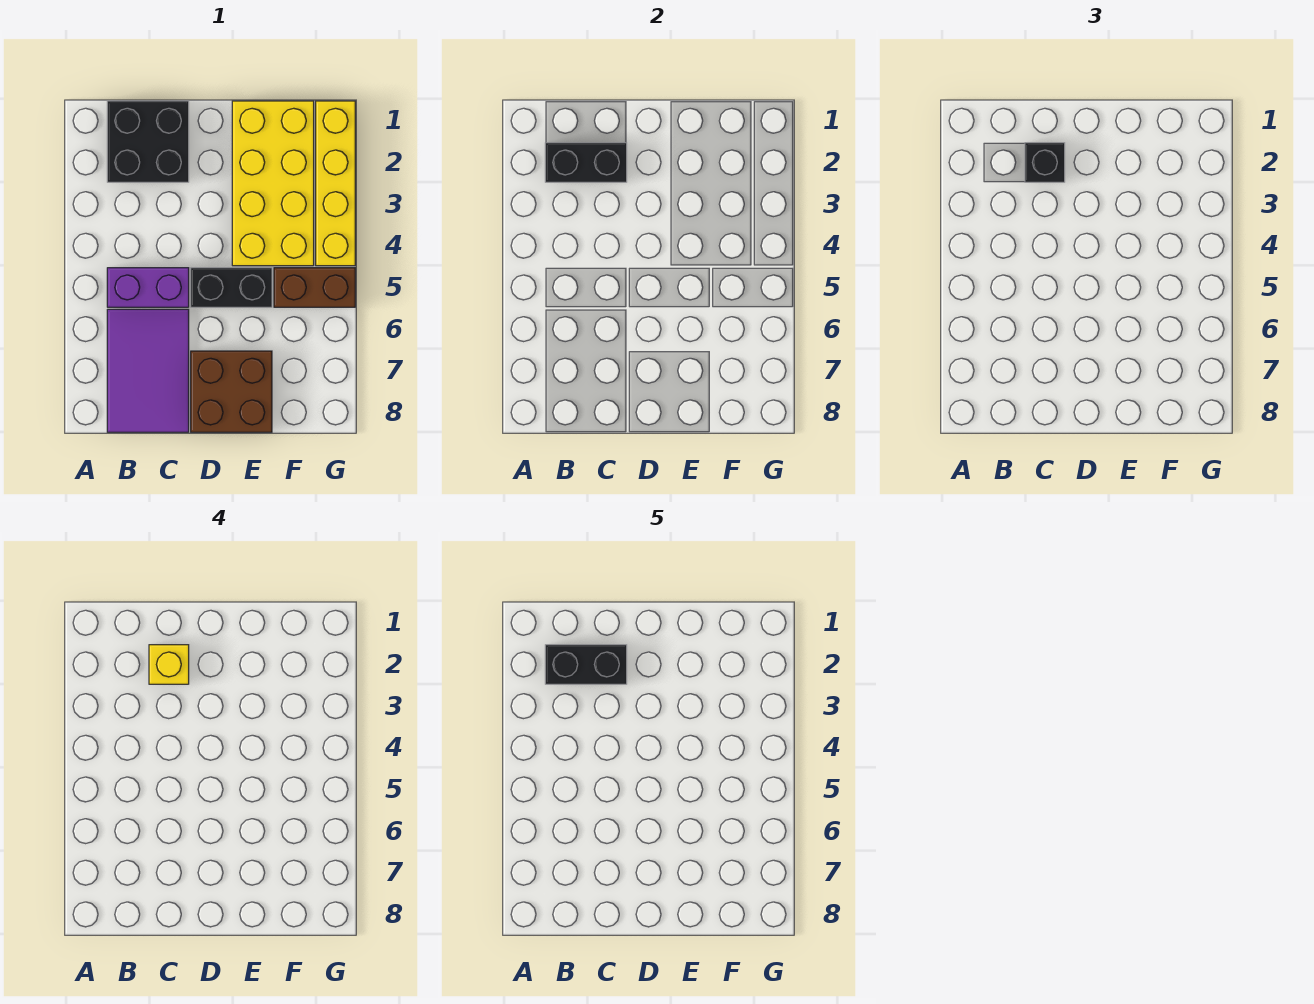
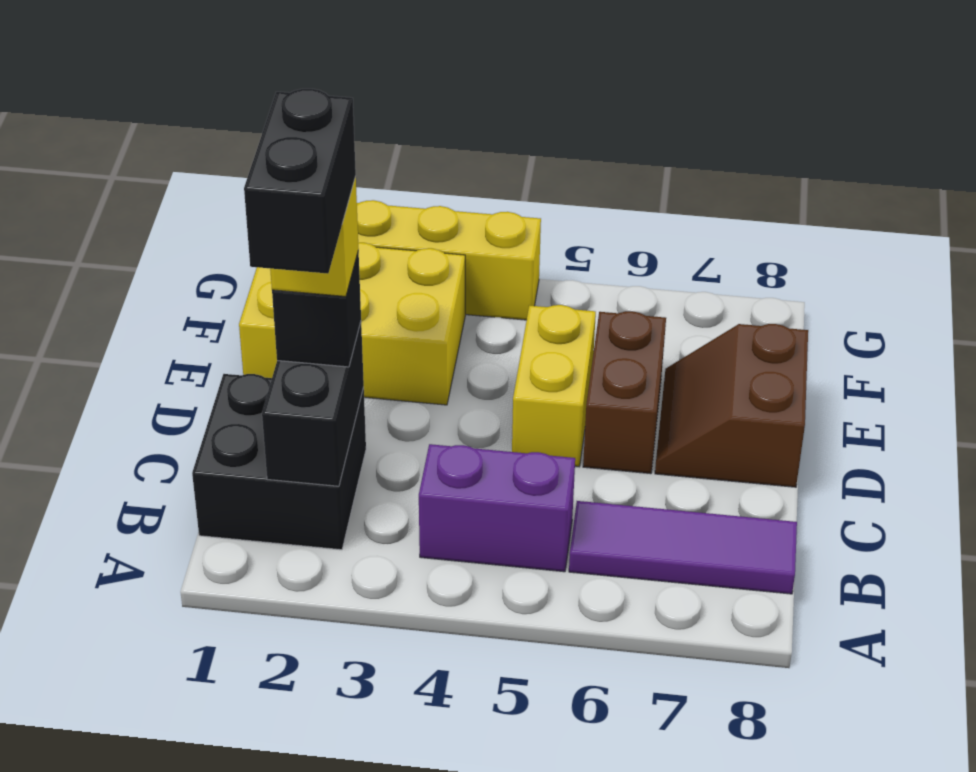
purple 1x2 brick [107,268,189,307] -> purple 1x2 brick turned to [419,444,575,572]
purple 2x3 tile [107,309,189,432] -> purple 1x3 tile [569,501,797,594]
black 1x2 brick [191,268,272,307] -> yellow 1x2 brick [512,305,596,467]
brown 2x2 brick [191,351,272,432] -> brown 2x2 slope [655,324,808,487]
yellow 2x4 brick [232,101,314,266] -> yellow 2x3 brick [239,243,465,405]
brown 1x2 brick [274,268,355,307] -> brown 1x2 brick moved to [583,311,666,474]

